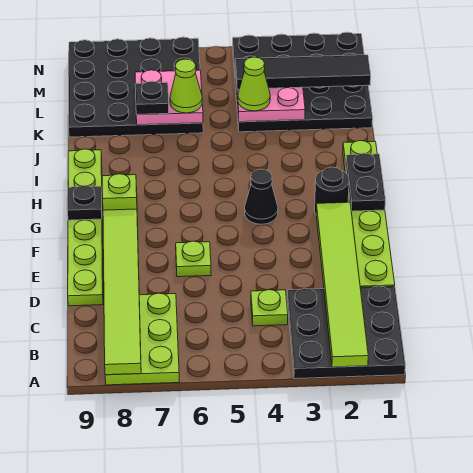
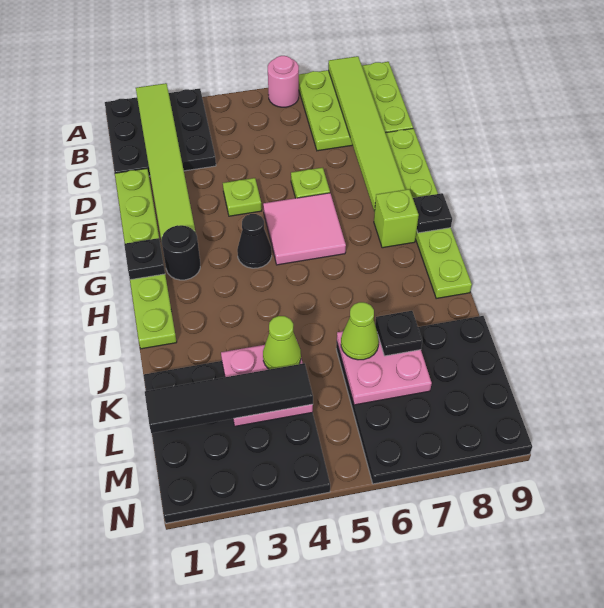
none -> pink 1x1 round brick [268,56,299,107]
lime 2x3 plate [105,293,179,385] -> lime 3x3 plate [299,62,413,151]
lime 1x1 plate [251,290,288,326] -> lime 1x1 plate moved to [223,178,262,216]
none -> pink 2x2 tile [263,193,346,265]
black 1x2 plate [346,153,385,211] -> black 1x1 plate [124,238,165,280]

